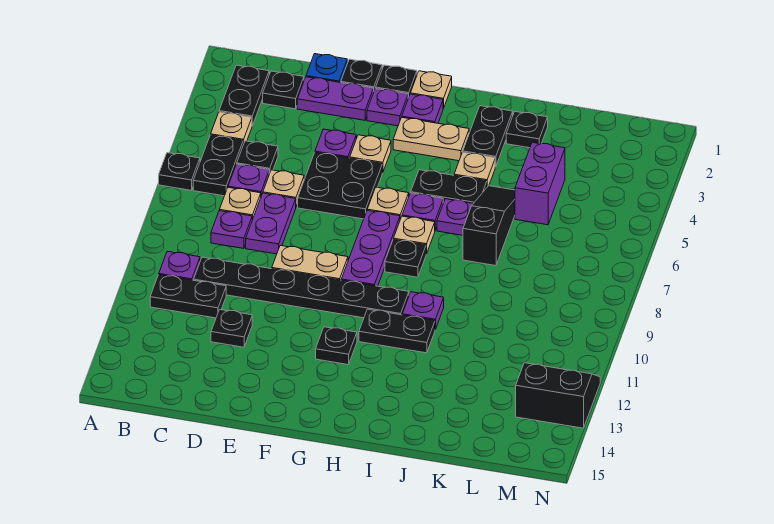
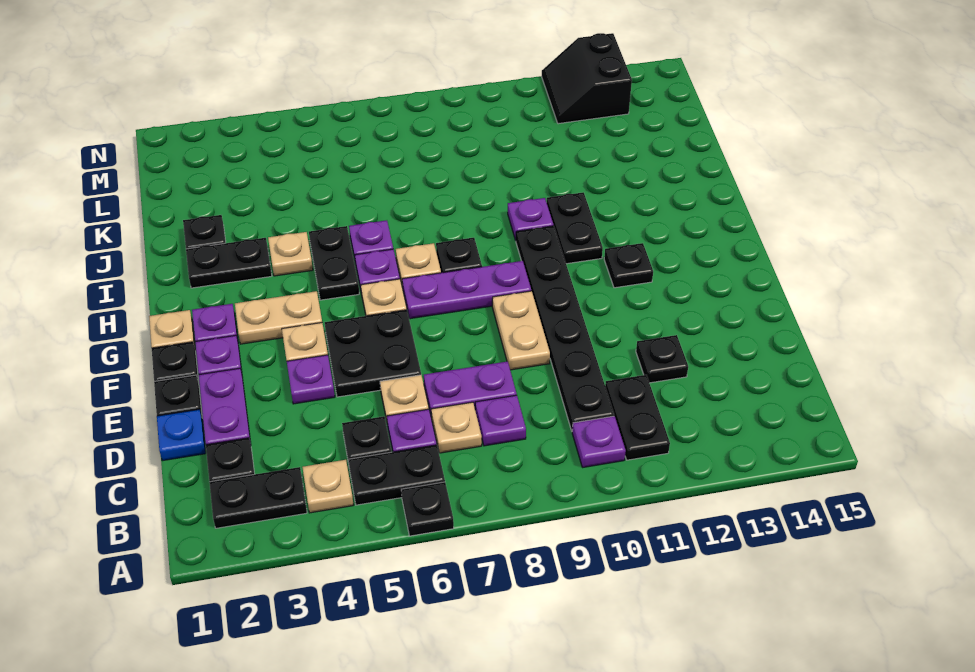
tan 1x2 plate [393,117,469,161] -> tan 1x2 plate turned to [235,291,322,344]
black 1x3 slope [463,186,515,266] -> none
purple 1x2 brick [515,142,565,225] -> none

